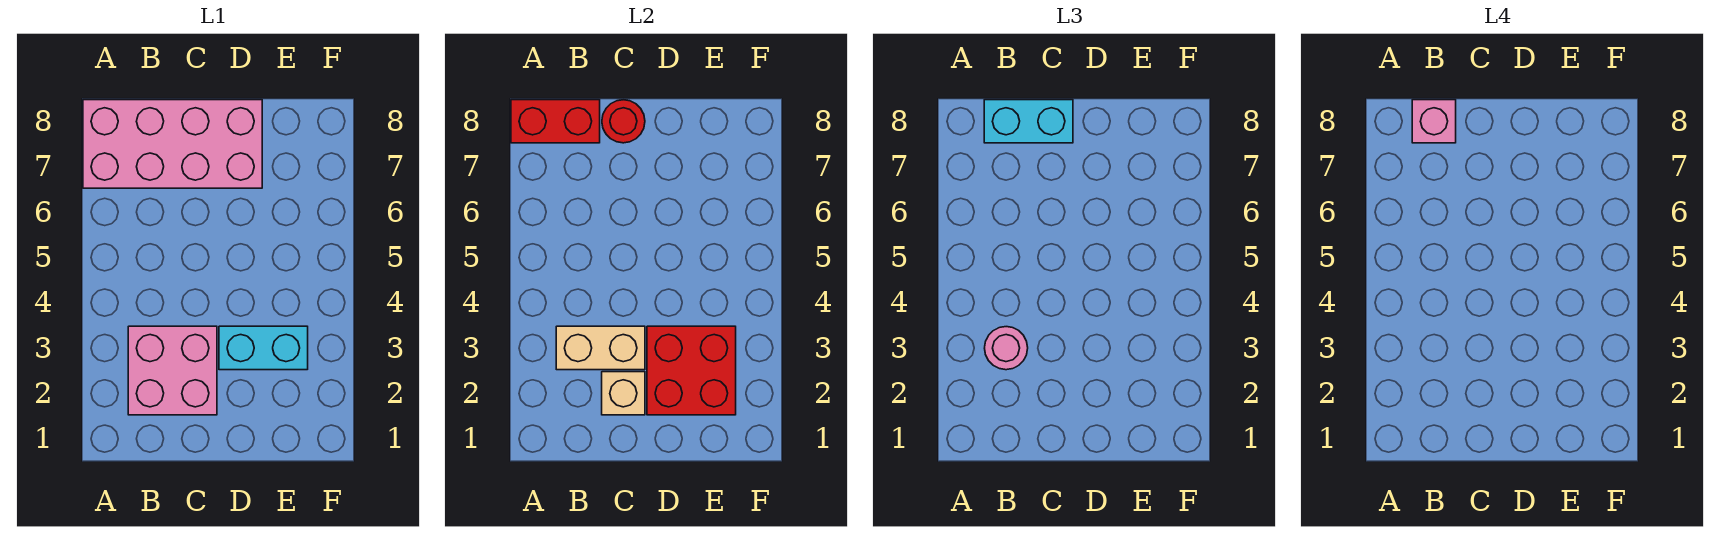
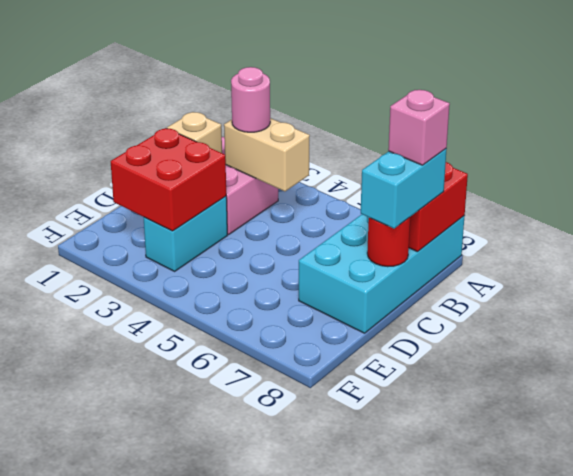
pink 2x4 brick [83,100,262,188] -> cyan 2x4 brick [299,215,465,333]
tan 1x2 brick [556,326,645,370] -> tan 1x2 brick turned to [224,118,310,191]

